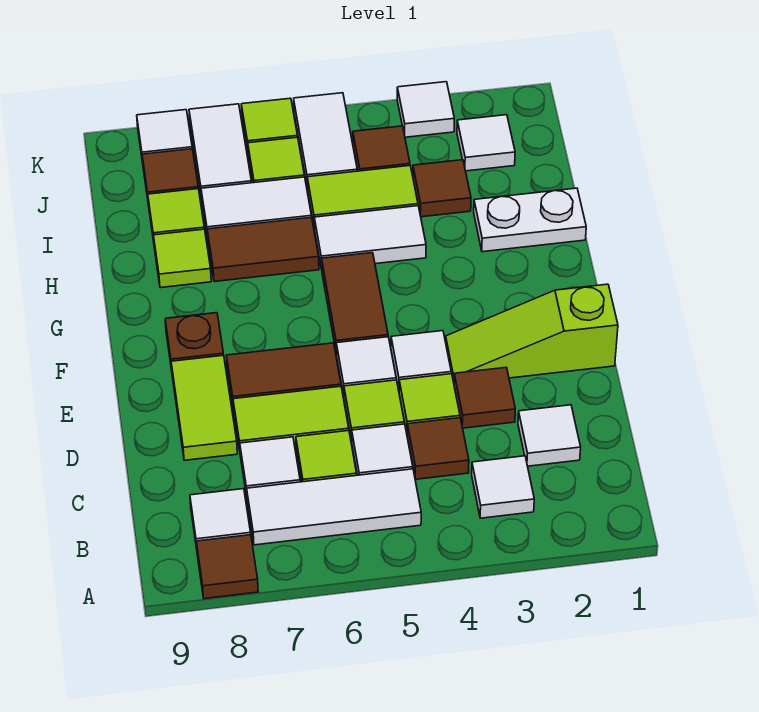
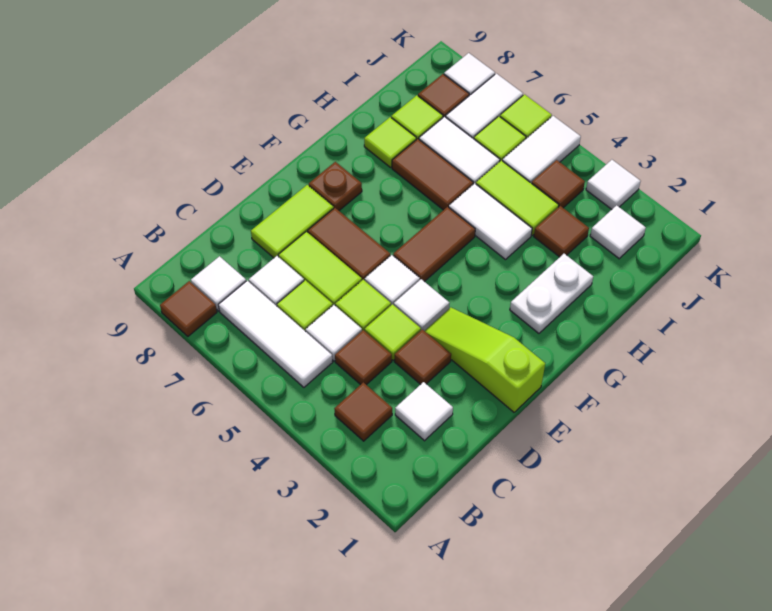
white 1x1 tile [472,456,534,518] -> brown 1x1 tile [334,382,392,441]
white 1x2 plate [474,188,586,252] -> white 1x2 plate turned to [510,254,593,333]

